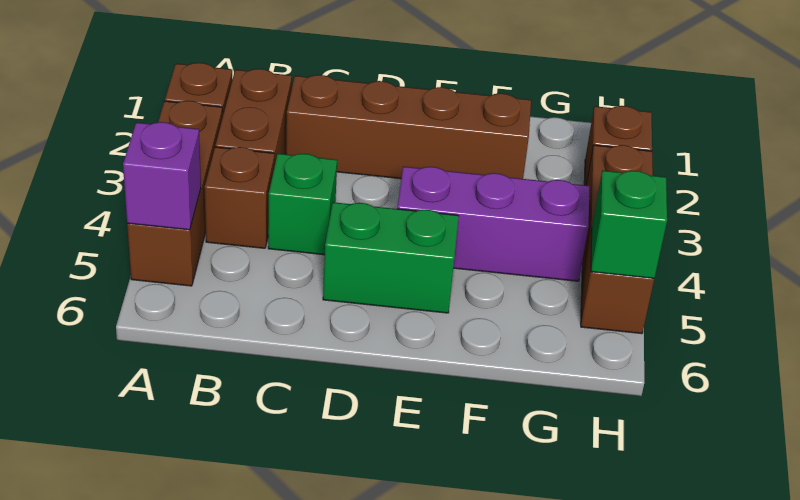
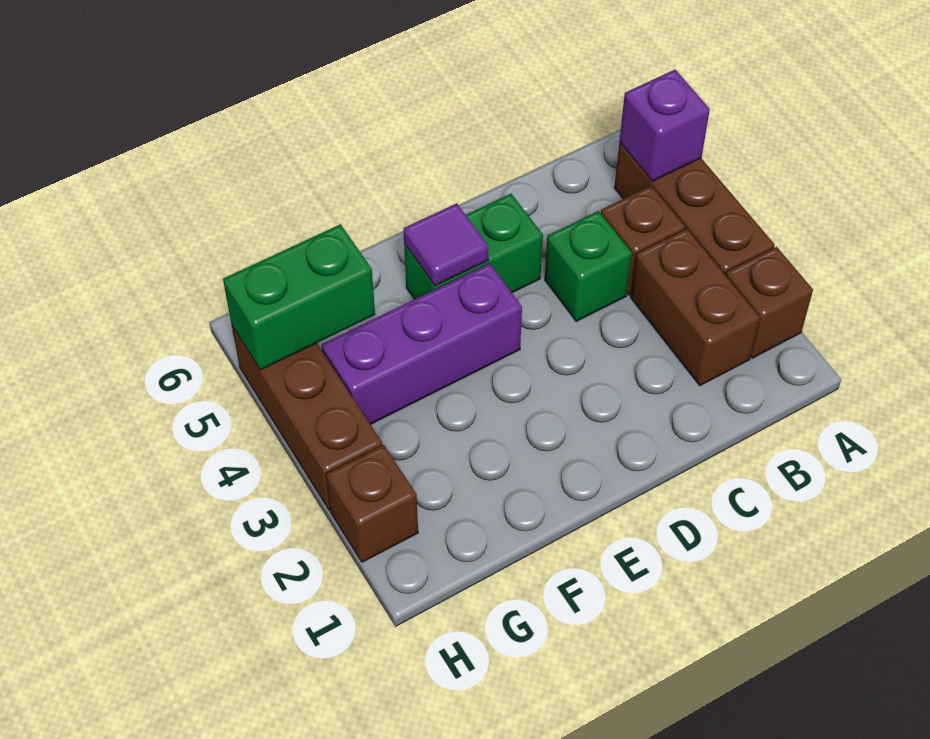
brown 1x4 brick [286,75,531,179] -> none
none -> purple 1x1 tile [404,203,488,286]
green 1x1 brick [591,171,667,278] -> green 1x2 brick [223,224,375,370]

